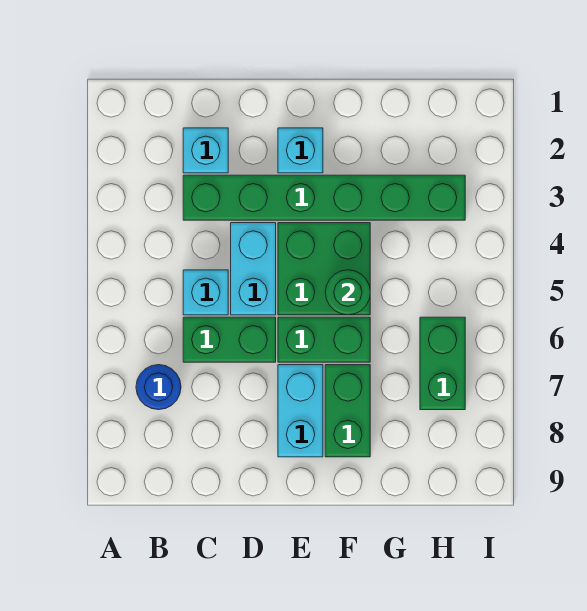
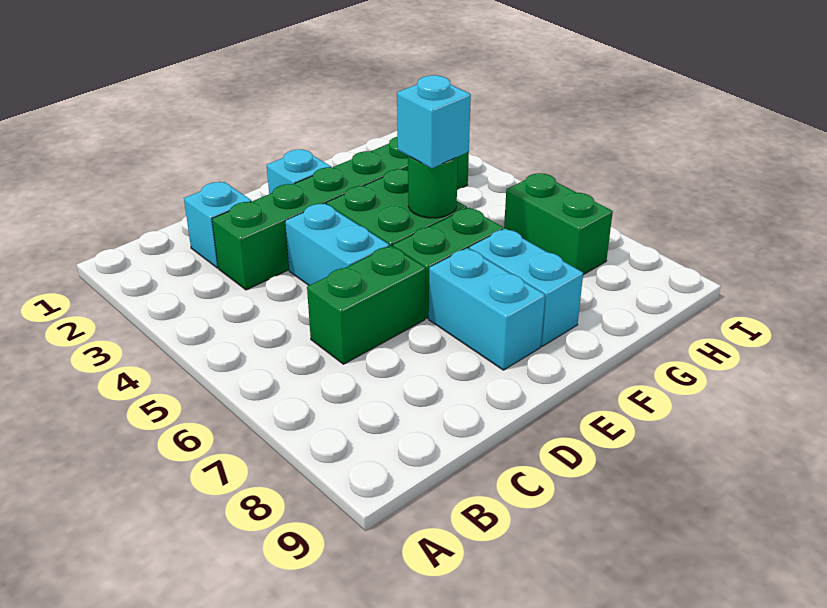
blue 1x1 round brick [136,365,181,410] -> none
cyan 1x1 brick [183,270,228,315] -> cyan 1x1 brick moved to [397,75,471,168]
green 1x2 brick [325,365,370,457] -> cyan 1x2 brick [469,228,583,346]

